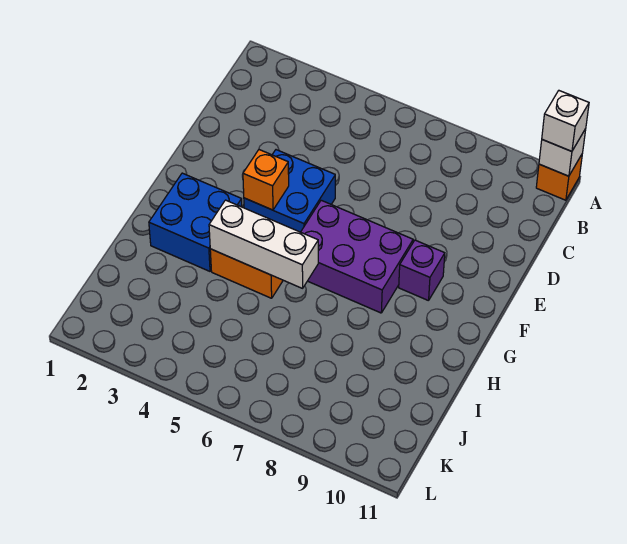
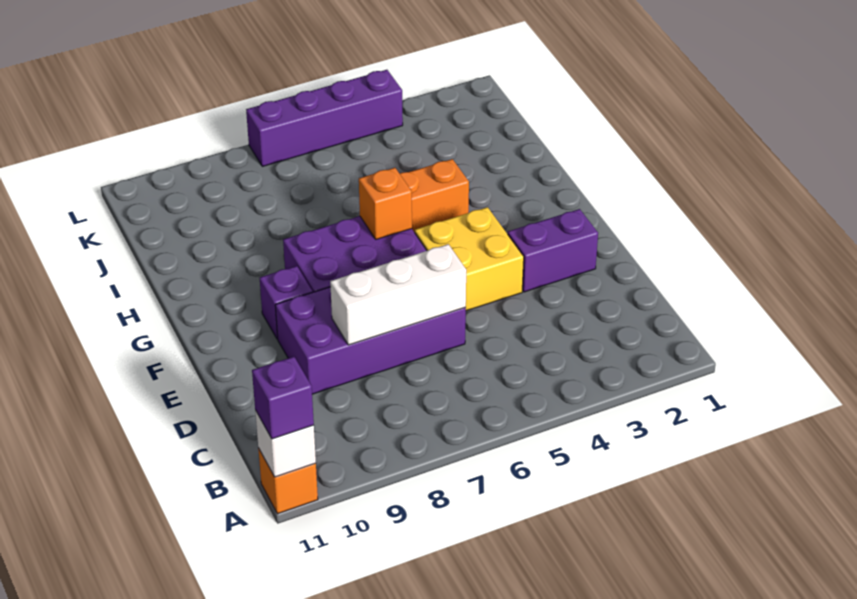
white 1x1 brick [542,91,589,151] -> purple 1x1 brick [252,357,314,439]
none -> purple 2x4 brick [275,287,466,394]
none -> purple 1x2 brick [508,209,598,292]
blue 2x2 brick [244,150,335,232] -> yellow 2x2 brick [415,207,524,311]
orange 1x1 brick [243,150,289,210] -> orange 1x1 brick moved to [359,168,412,239]
blue 2x2 brick [149,173,242,271] -> none
white 1x3 brick [209,200,318,288] -> white 1x3 brick moved to [330,244,466,345]
none -> purple 1x4 brick [246,70,403,166]

